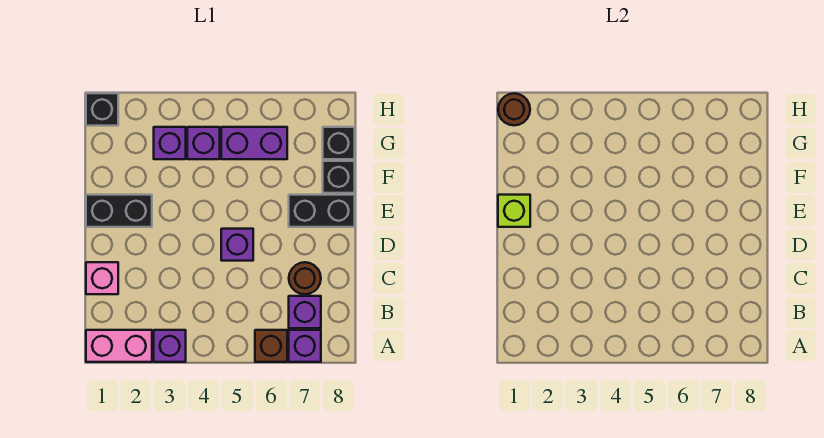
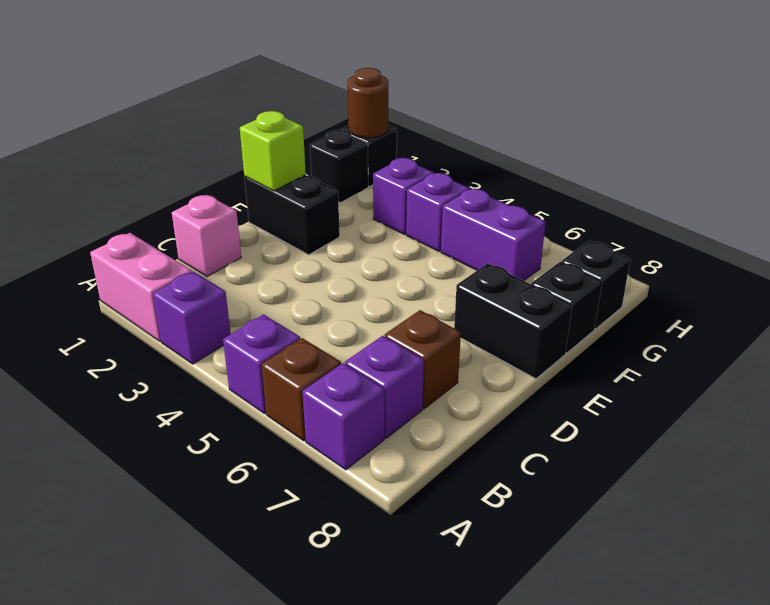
brown 1x1 round brick [289,262,321,294] -> brown 1x1 brick [385,310,461,409]
purple 1x1 brick [221,229,253,261] -> purple 1x1 brick moved to [223,314,300,414]
none -> black 1x1 brick [310,130,368,203]

